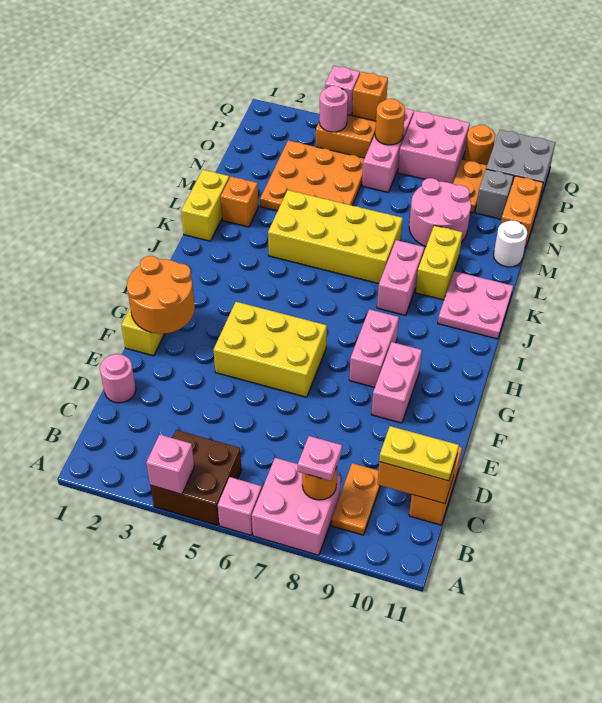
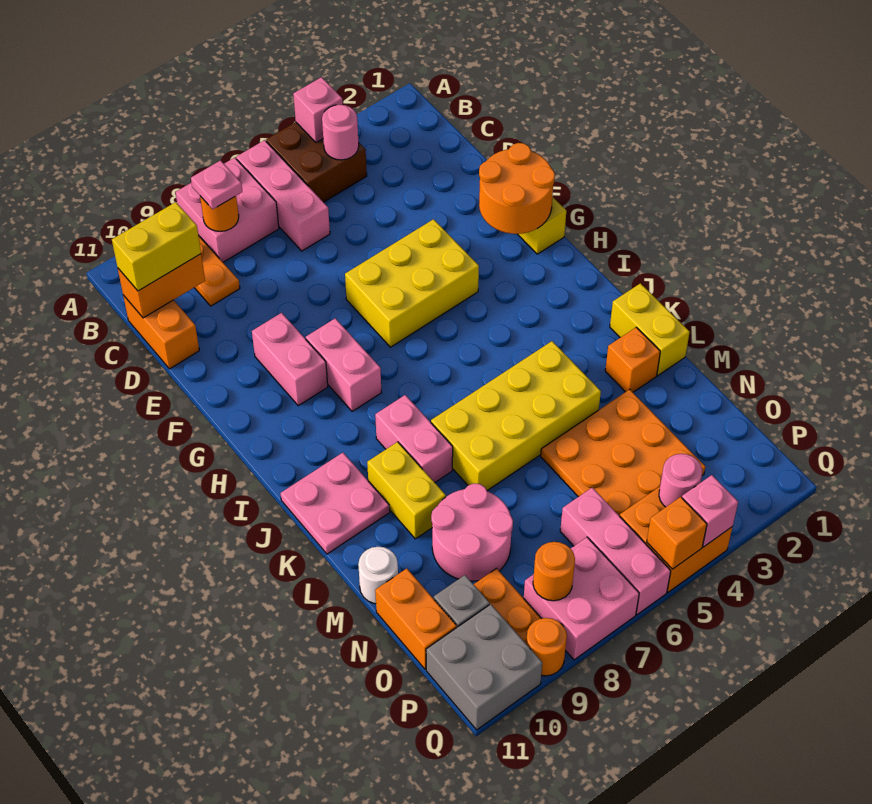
pink 1x1 brick [218,477,262,535] -> pink 1x3 brick [236,140,330,251]
yellow 1x2 plate [379,426,459,481] -> yellow 1x2 brick [112,202,201,291]
pink 1x1 round brick [100,354,136,403] -> pink 1x1 round brick moved to [322,105,359,160]
orange 1x1 round brick [375,99,405,145] -> orange 1x1 round brick moved to [533,542,575,601]

